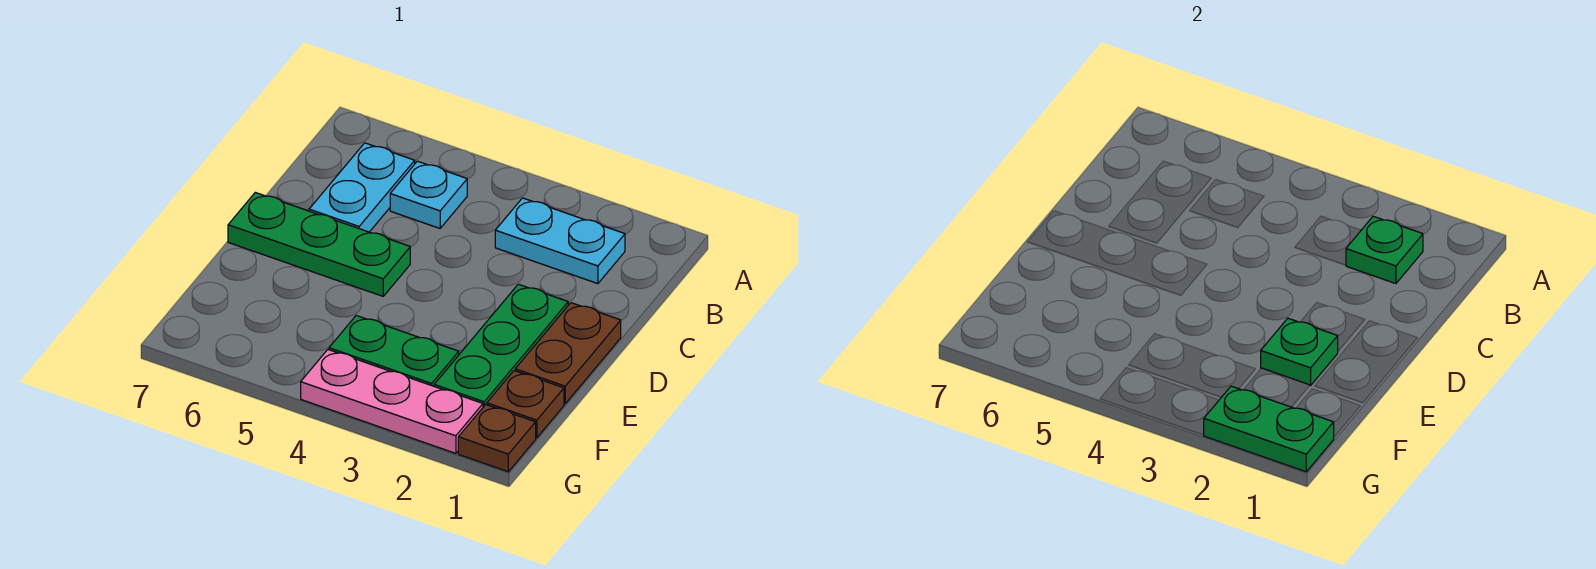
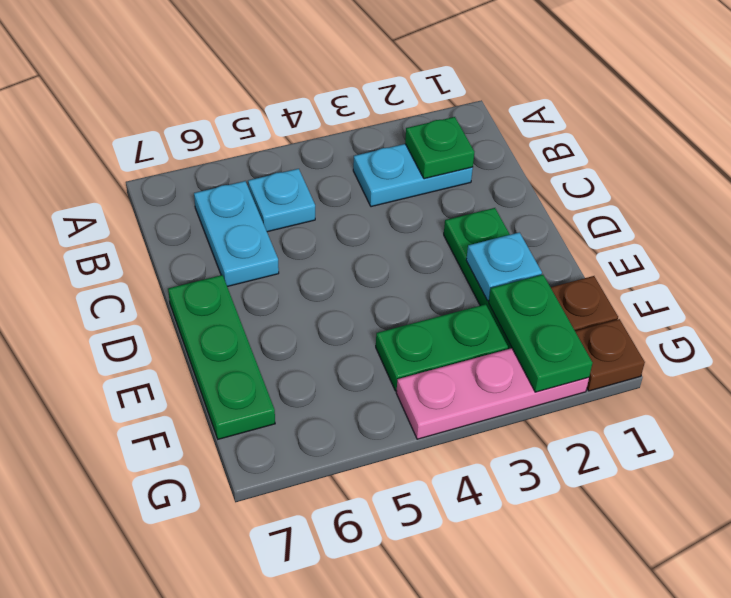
brown 1x2 plate [515,303,621,404] -> none
green 1x3 plate [228,192,410,296] -> green 1x3 plate turned to [168,275,275,439]
green 1x1 plate [1261,318,1338,385] -> cyan 1x1 plate [466,232,542,301]
green 1x2 plate [1204,386,1334,472] -> green 1x2 plate turned to [489,275,592,392]

